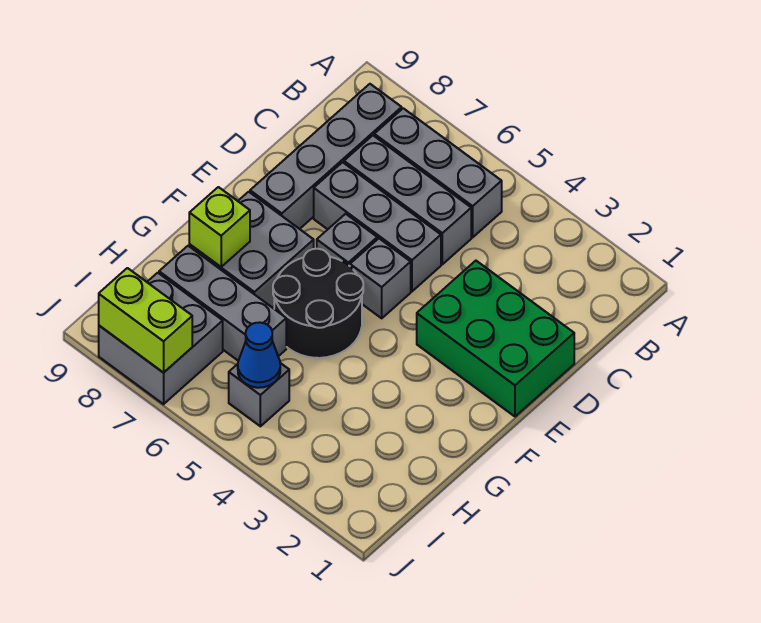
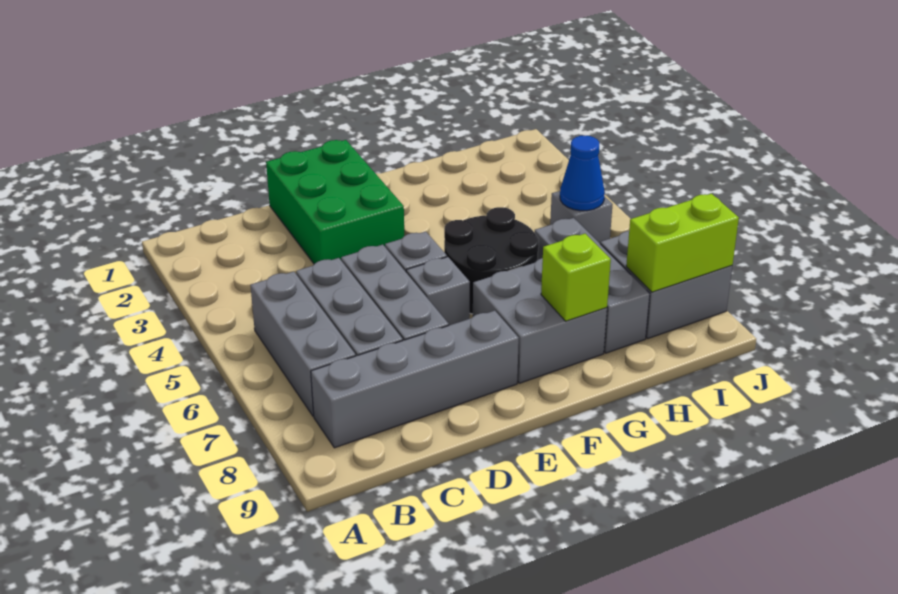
lime 1x2 brick [99,268,192,373] -> lime 1x2 brick turned to [626,194,739,292]

